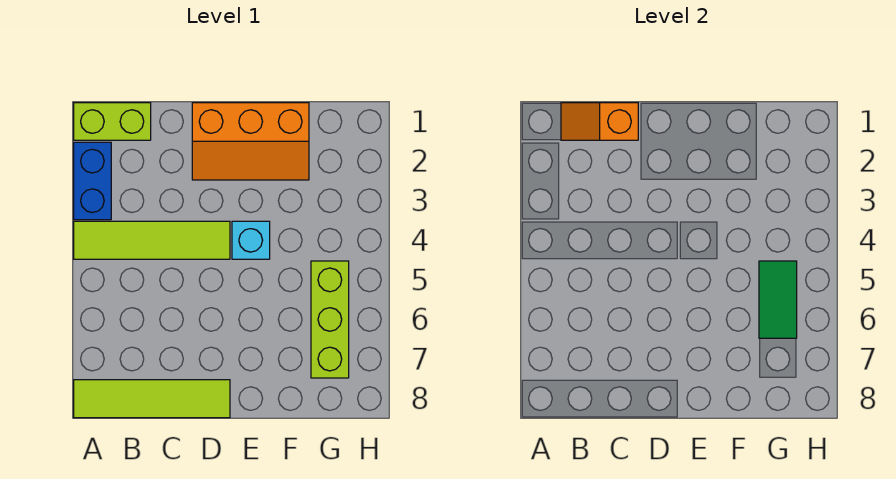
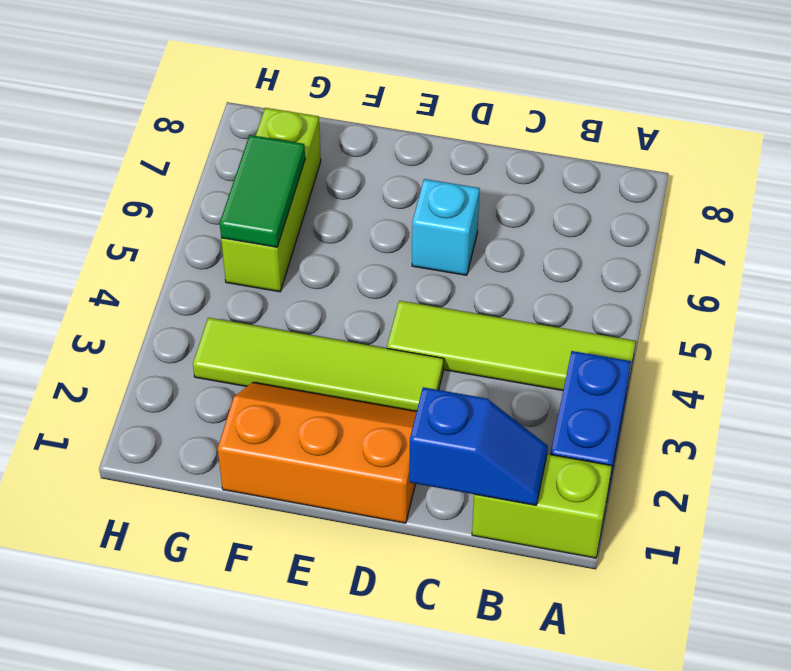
lime 1x4 tile [74,380,230,418] -> lime 1x4 tile moved to [193,318,444,411]
orange 1x2 slope [561,103,638,140] -> blue 1x2 slope [409,387,548,505]
cyan 1x1 brick [232,221,270,259] -> cyan 1x1 brick moved to [412,179,480,275]

